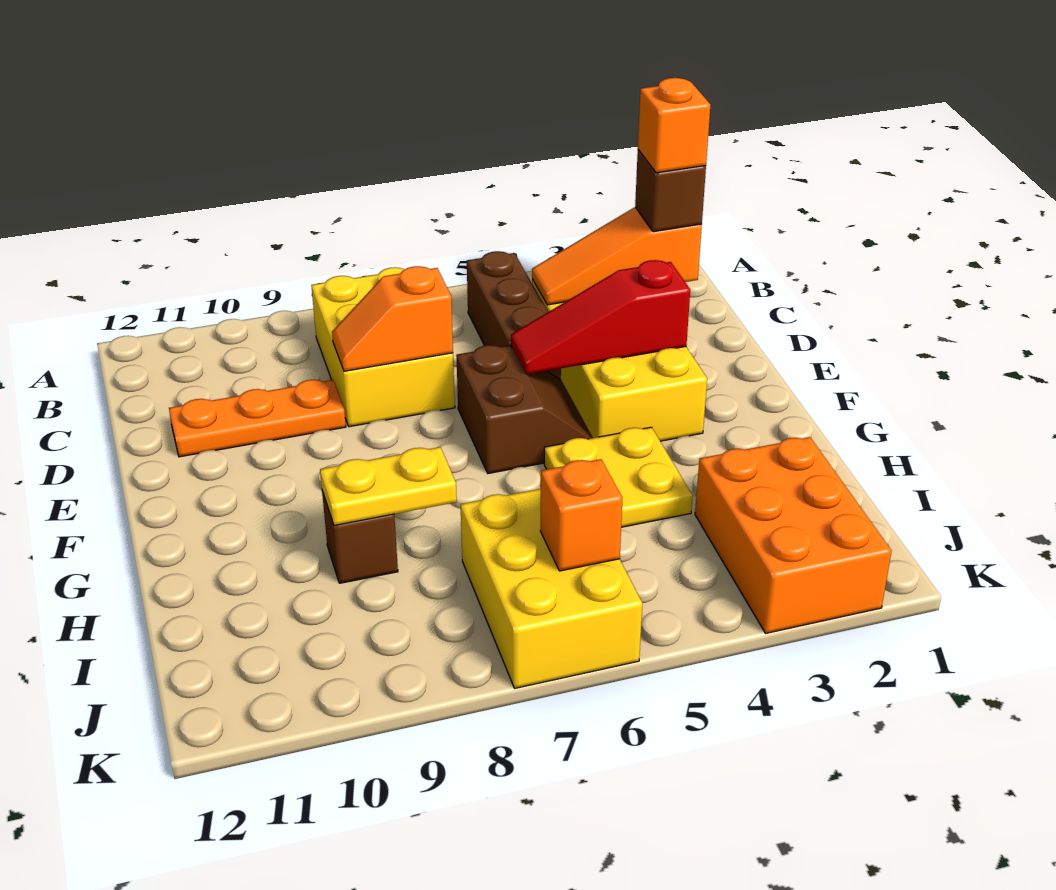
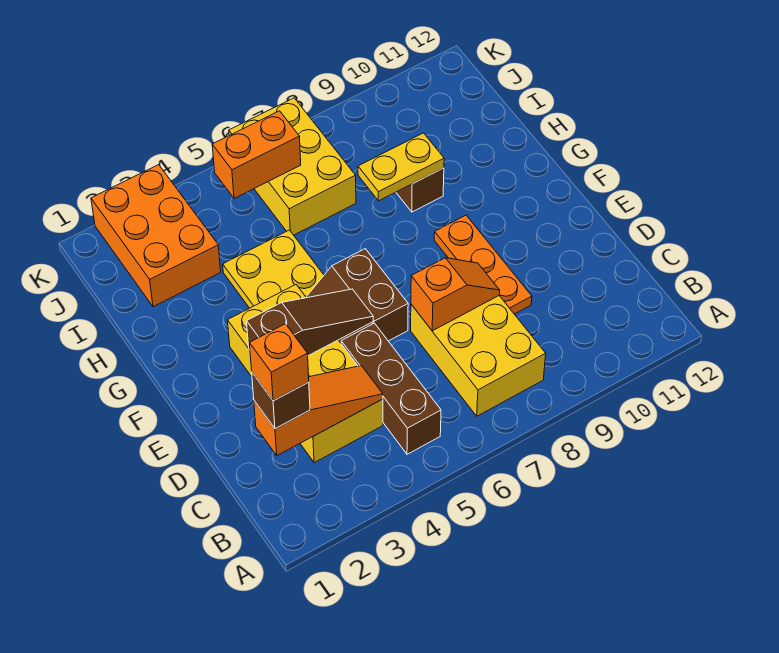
orange 1x3 plate [169,380,346,457] -> orange 1x3 plate turned to [434,215,532,314]
red 1x3 slope [511,260,690,374] -> brown 1x3 slope [247,289,373,356]
orange 1x1 brick [540,459,622,571] -> orange 1x2 brick [212,111,301,199]

